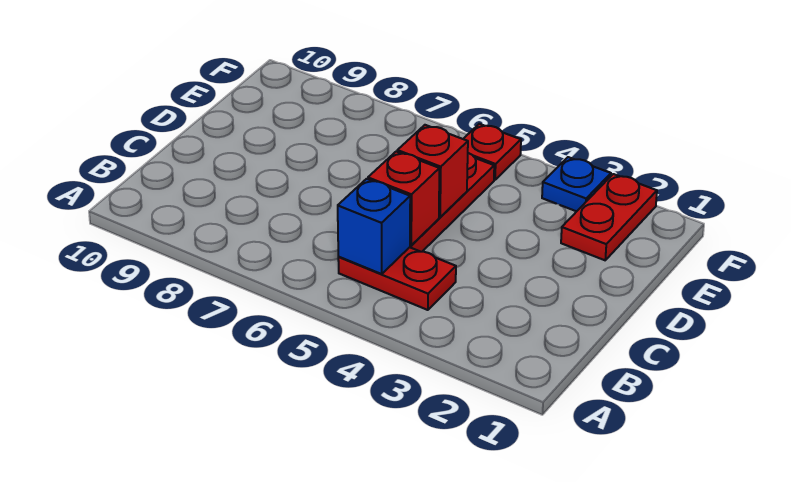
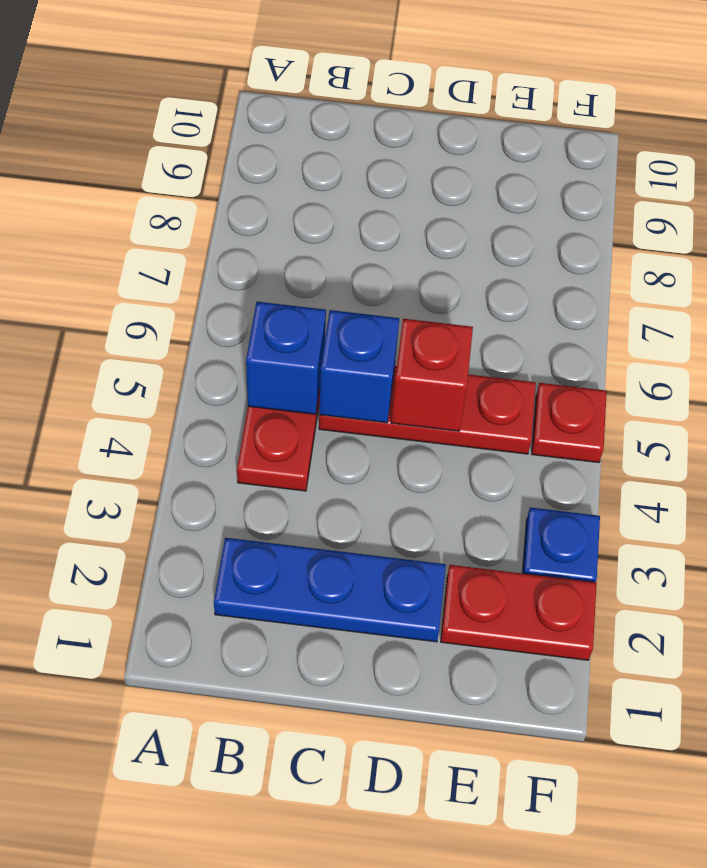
none -> blue 1x3 plate [214,538,446,642]
red 1x1 brick [368,151,439,245] -> blue 1x1 brick [319,310,399,423]

